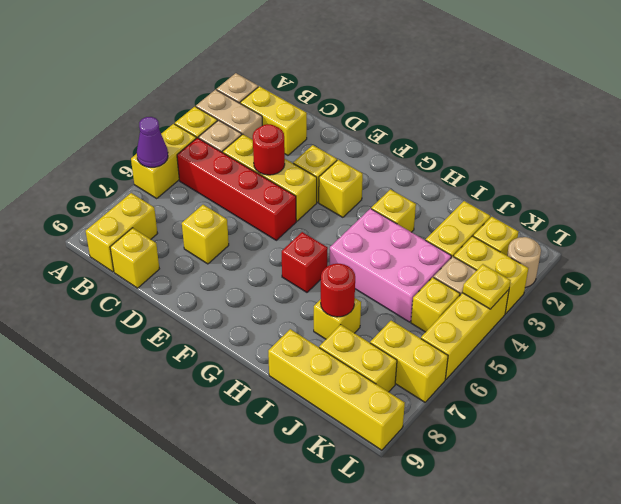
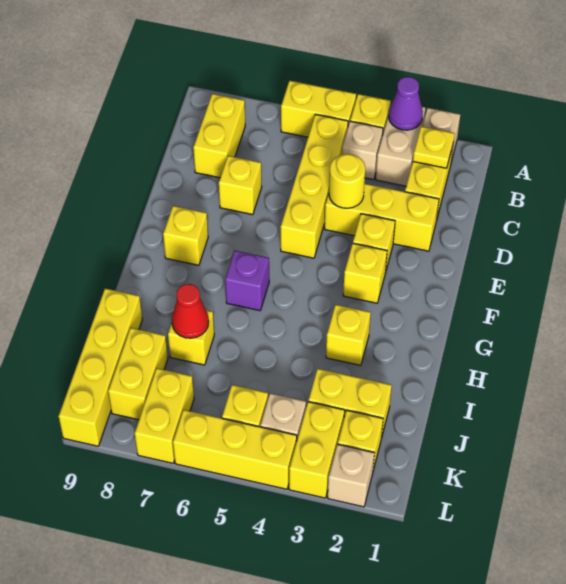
purple 1x1 cone [137,117,168,167] -> purple 1x1 cone moved to [389,77,423,130]
red 1x4 brick [177,138,296,240] -> yellow 1x4 brick [281,114,348,258]
yellow 1x2 brick [86,193,158,272] -> yellow 1x2 brick turned to [193,94,245,178]
yellow 1x3 brick [223,134,317,221] -> yellow 1x3 brick turned to [325,184,439,251]
yellow 1x1 brick [110,228,159,288] -> yellow 1x1 brick moved to [163,206,208,265]
red 1x1 round brick [253,124,285,175] -> yellow 1x1 round brick [329,154,365,208]
red 1x1 brick [282,232,328,292] -> purple 1x1 brick [225,251,269,311]
pink 2x3 brick [330,209,451,322] -> none
red 1x1 round brick [321,264,355,317] -> red 1x1 cone [172,284,209,338]
tan 1x1 round brick [507,237,541,288] -> tan 1x1 brick [328,444,375,507]
yellow 1x1 plate [463,264,511,309] -> yellow 1x1 plate moved to [413,126,455,168]

